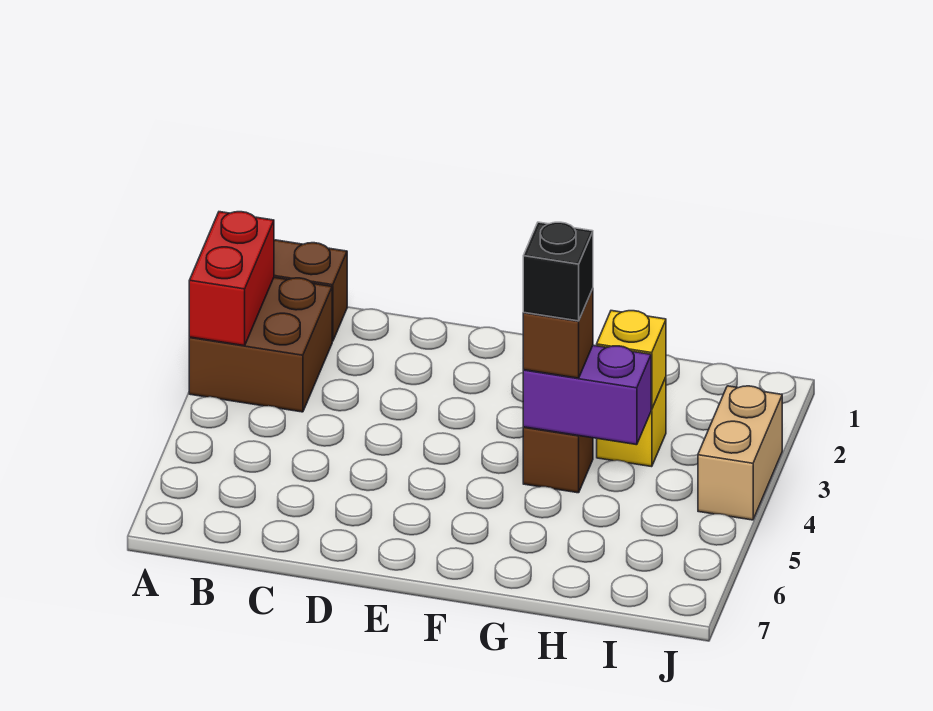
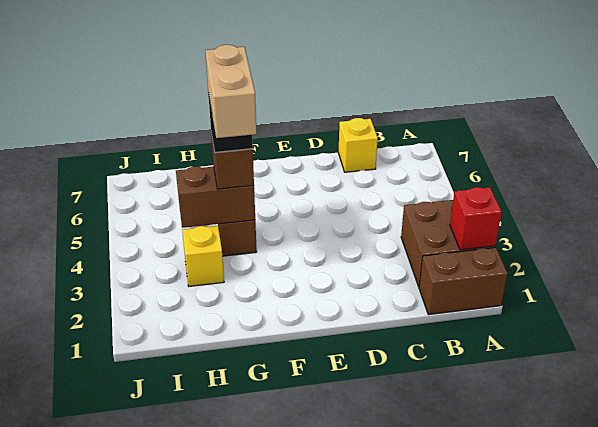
red 1x2 brick [189,212,274,346] -> red 1x1 brick [450,187,502,250]
purple 1x2 brick [523,345,651,445] -> brown 1x2 brick [176,167,255,228]
yellow 1x1 brick [597,311,666,409] -> yellow 1x1 brick moved to [338,118,378,172]
tan 1x2 brick [698,386,782,520] -> tan 1x2 brick moved to [205,45,257,138]

